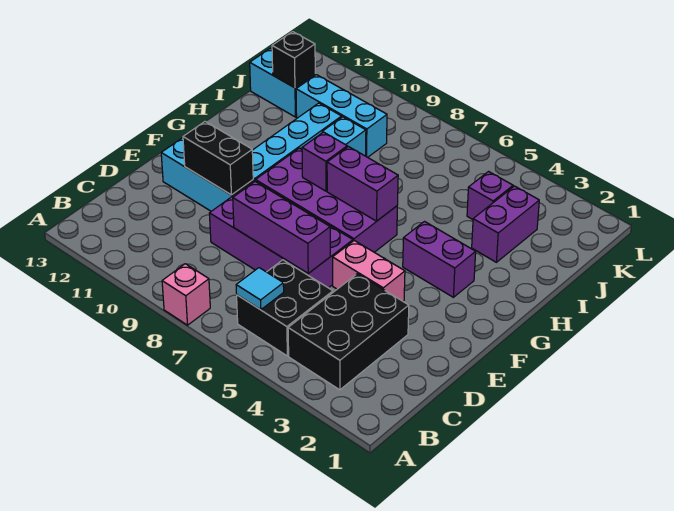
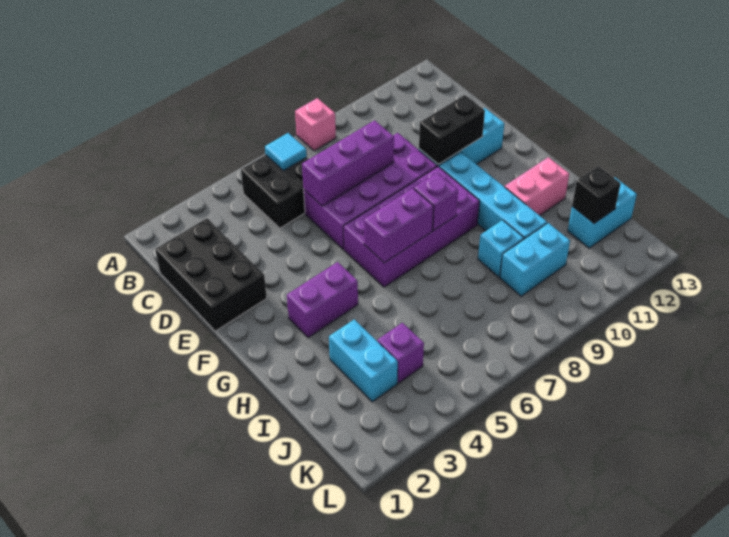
black 2x3 brick [288,274,409,390] -> black 2x3 brick moved to [155,218,267,331]
pink 1x2 brick [333,241,405,301] -> pink 1x2 brick moved to [505,157,569,216]
purple 1x2 brick [472,186,539,262] -> cyan 1x2 brick [329,319,398,402]
cyan 1x3 brick [296,75,387,157] -> cyan 1x2 brick [500,223,570,296]

